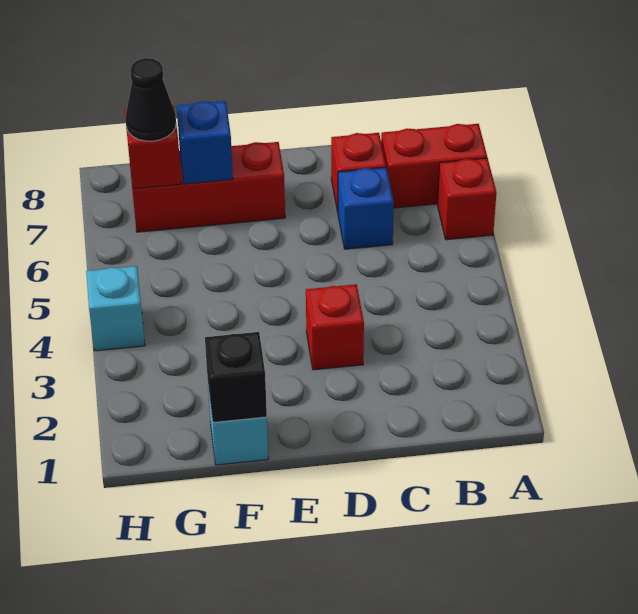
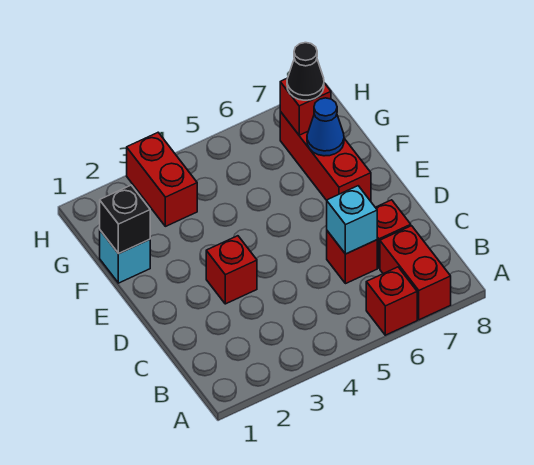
blue 1x1 brick [338,168,394,249] -> red 1x1 brick [327,231,377,284]
blue 1x1 brick [177,101,233,184] -> blue 1x1 cone [307,98,344,156]
none -> red 1x2 brick [127,133,197,226]
cyan 1x1 brick [86,266,145,351] -> cyan 1x1 brick moved to [327,186,377,254]

